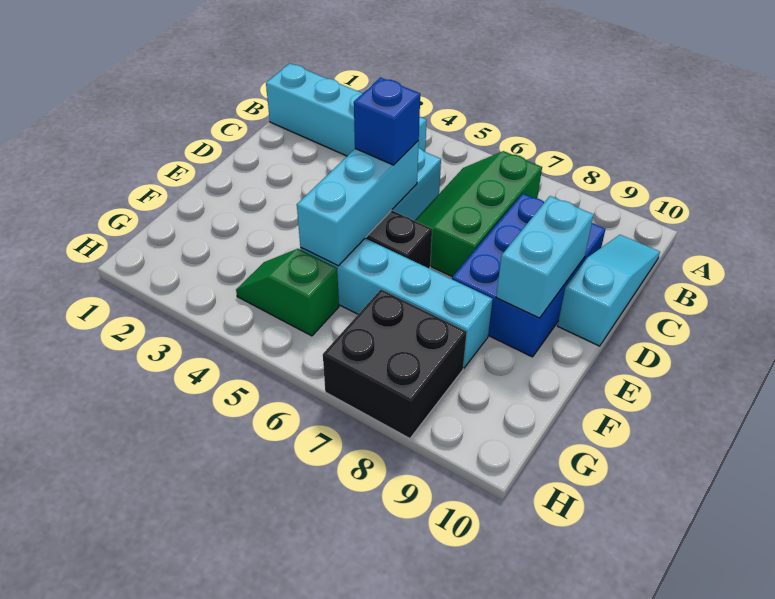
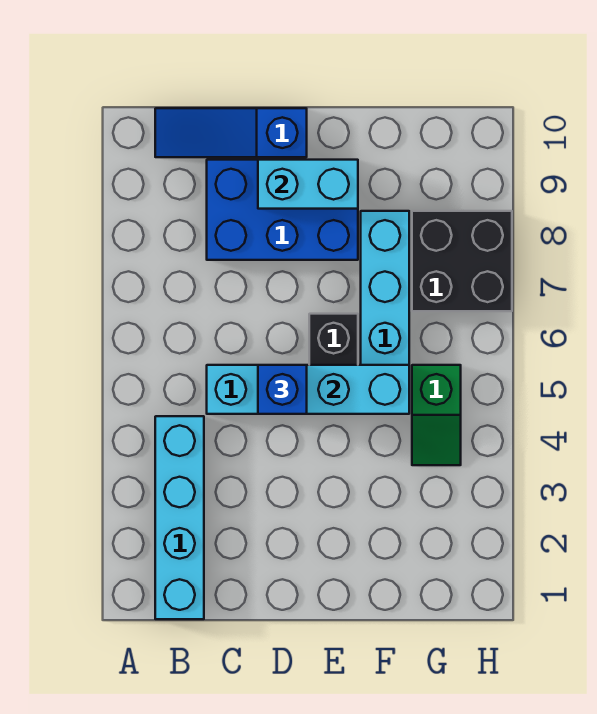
green 2x3 slope [415,151,542,277] -> none
cyan 1x3 slope [558,235,660,346] -> blue 1x3 slope [155,108,307,157]

